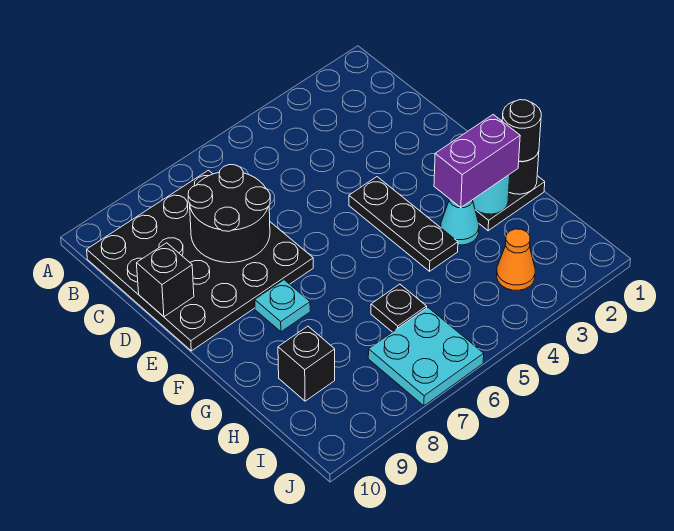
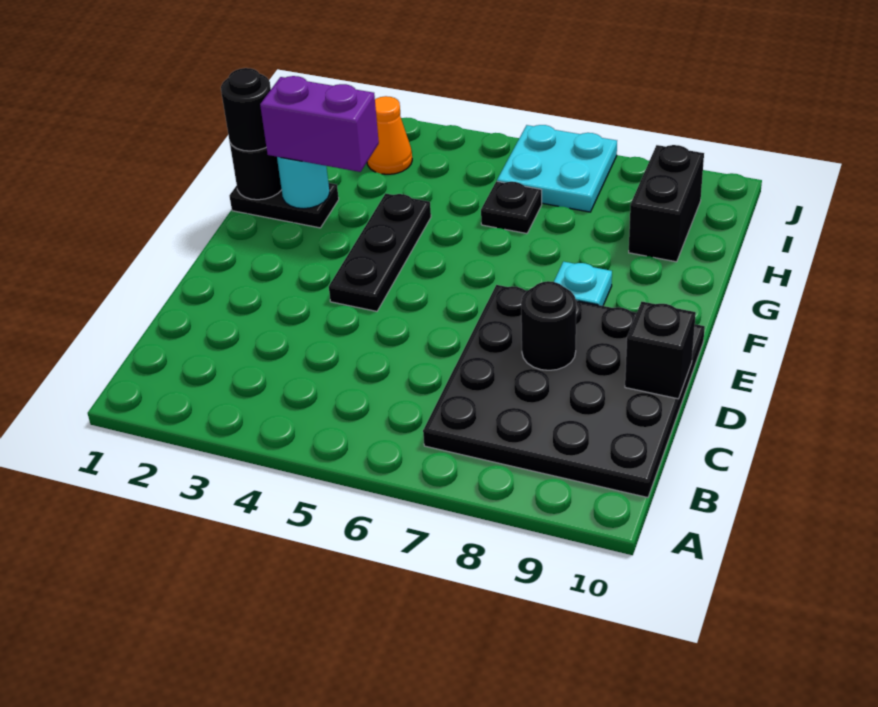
black 2x2 round brick [188,165,270,263] -> black 1x1 round brick [521,281,576,370]
cyan 1x1 cone [441,199,479,245] -> none
black 1x1 brick [278,326,335,401] -> black 1x2 brick [629,145,704,262]

